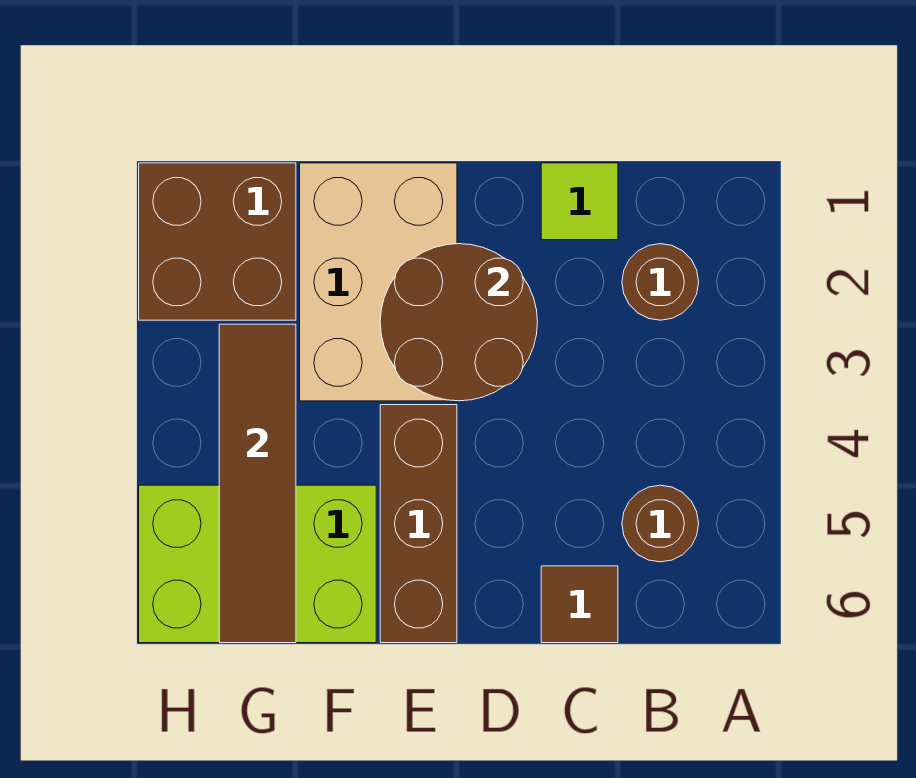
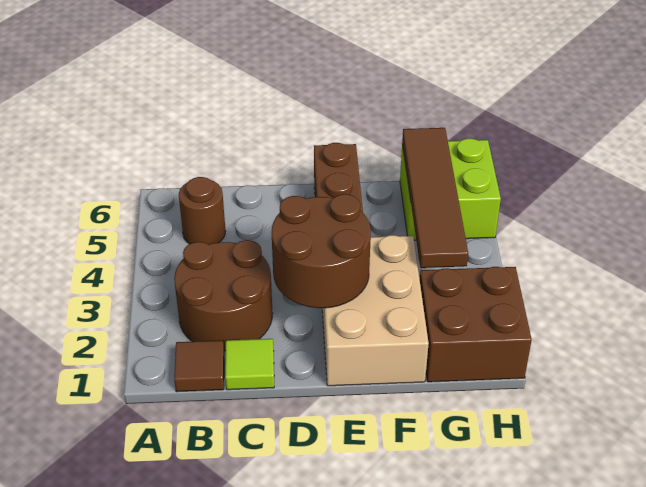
brown 1x1 round brick [622,244,699,320] -> brown 2x2 round brick [174,240,273,351]
brown 1x1 tile [541,566,618,643] -> brown 1x1 tile moved to [174,340,224,392]
lime 2x3 brick [139,485,376,643] -> lime 2x2 brick [400,139,501,240]

